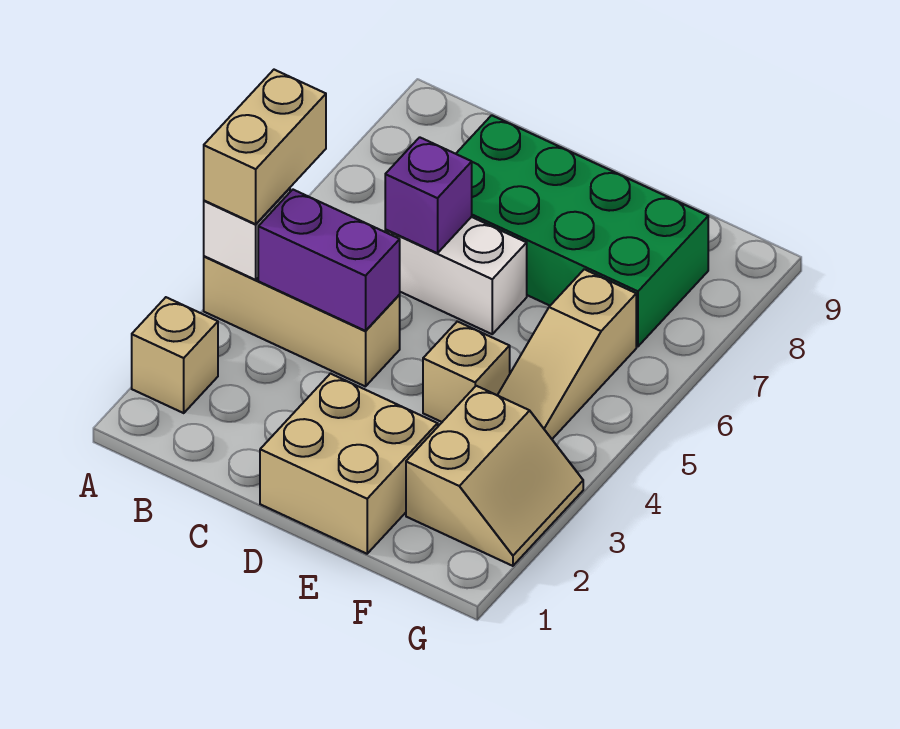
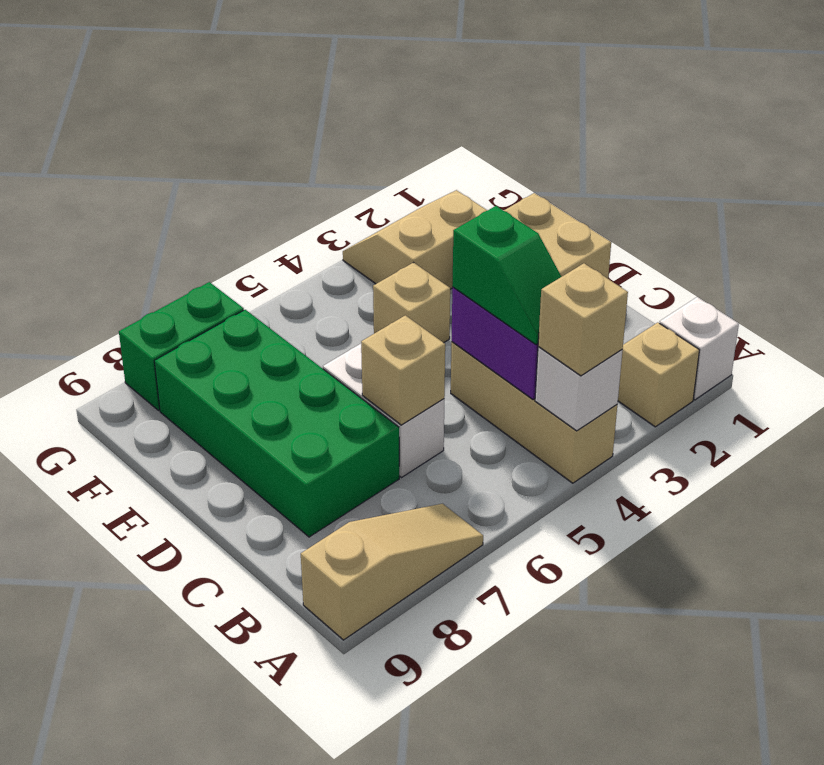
none -> white 1x1 brick [660,297,739,400]
tan 1x2 brick [204,70,326,224] -> tan 1x1 brick [538,263,628,376]
none -> green 1x2 slope [452,206,561,345]
purple 1x1 brick [385,137,472,253] -> tan 1x1 brick [361,315,445,425]
tan 1x3 slope [498,269,636,439] -> tan 1x3 slope moved to [301,504,483,640]
none -> green 1x2 brick [119,282,244,410]

